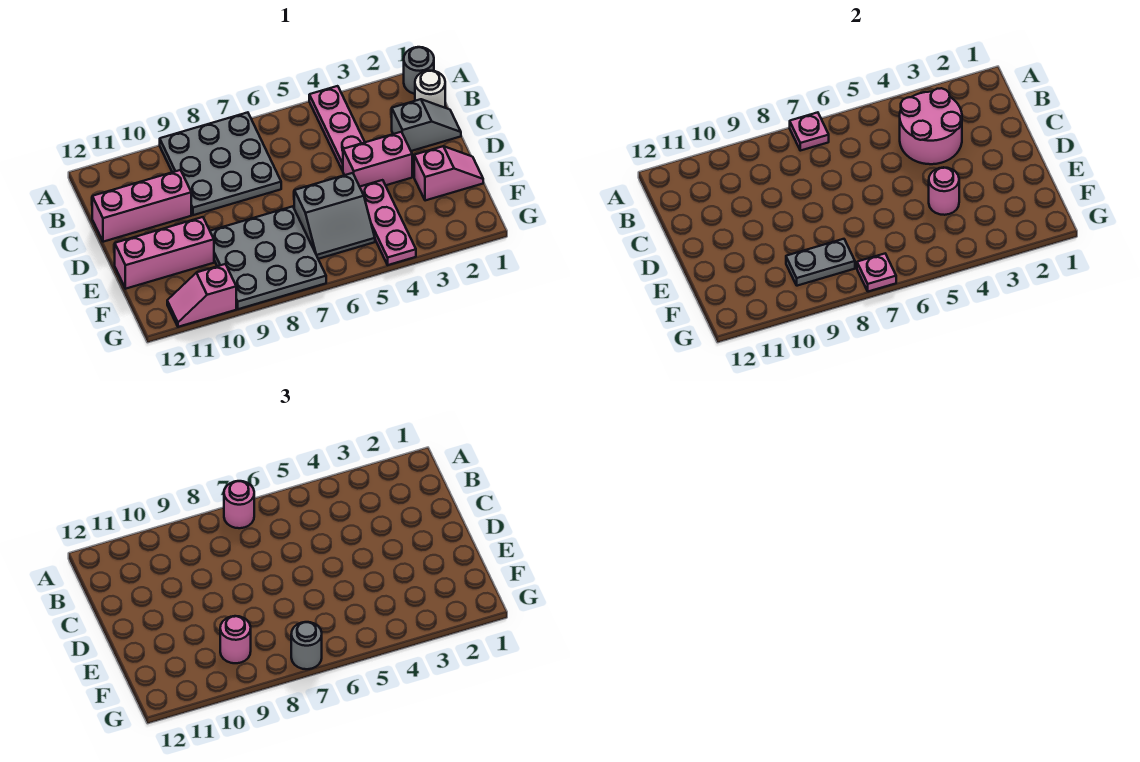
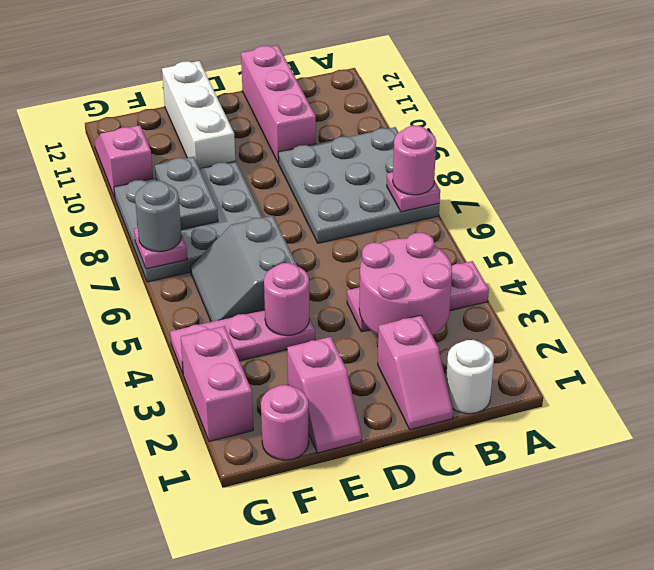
grey 1x1 round brick [404,47,434,94] -> none
grey 1x2 slope [392,99,461,151] -> pink 1x2 slope [378,315,453,430]
pink 1x2 brick [343,132,412,187] -> pink 1x2 brick moved to [181,326,253,441]
pink 1x3 brick [115,217,214,289] -> white 1x3 brick [162,61,235,168]
pink 1x1 round brick [220,616,251,663] -> pink 1x1 round brick moved to [261,385,309,460]

